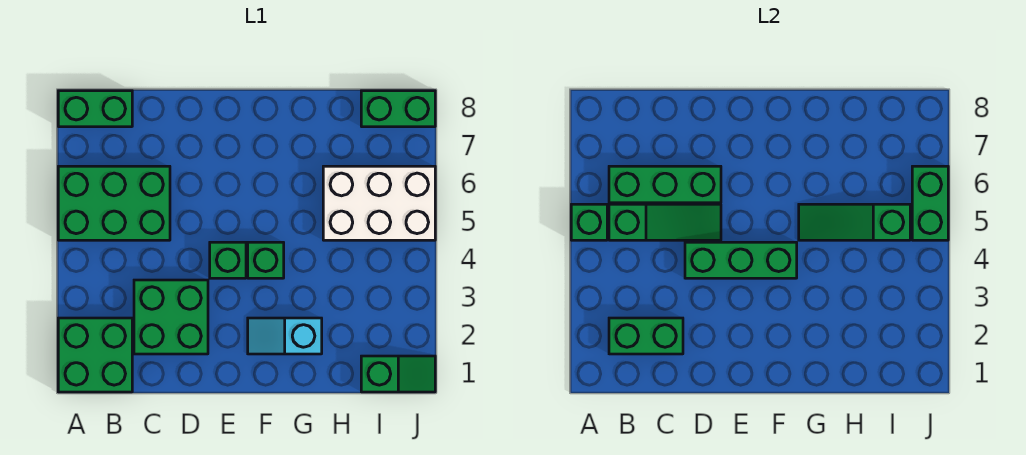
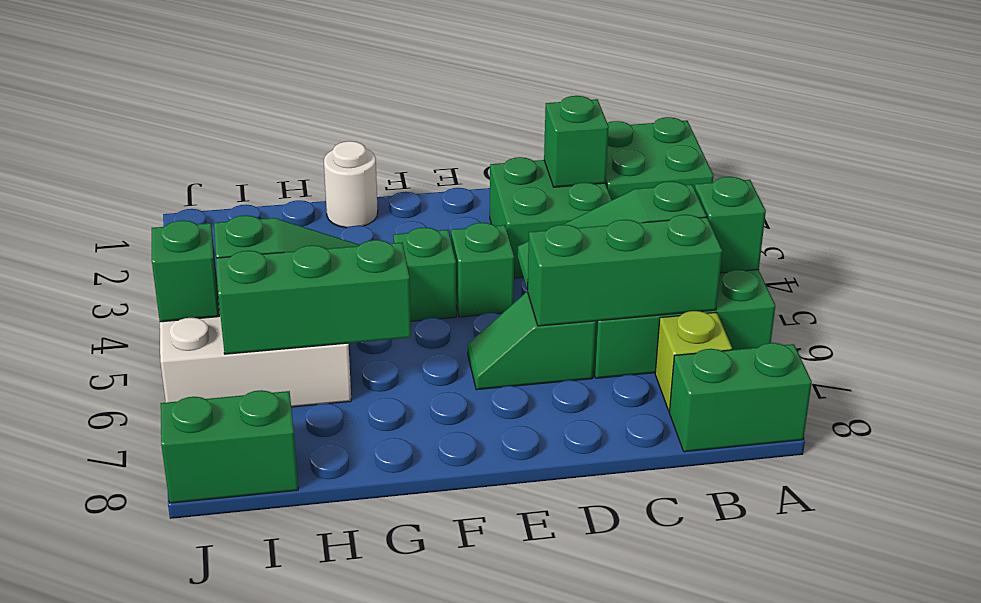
green 1x2 brick [609,318,683,354] -> green 1x1 brick [544,96,609,187]
none -> lime 1x1 brick [655,311,732,411]
green 1x3 brick [685,242,797,278] -> green 1x3 brick moved to [216,240,411,354]
cyan 1x2 slope [248,318,322,354] -> none
none -> white 1x1 round brick [324,141,378,228]
green 1x2 slope [361,356,435,392] -> green 1x2 slope moved to [468,292,596,390]
green 1x2 brick [912,166,948,240] -> green 1x1 brick [152,220,219,322]

